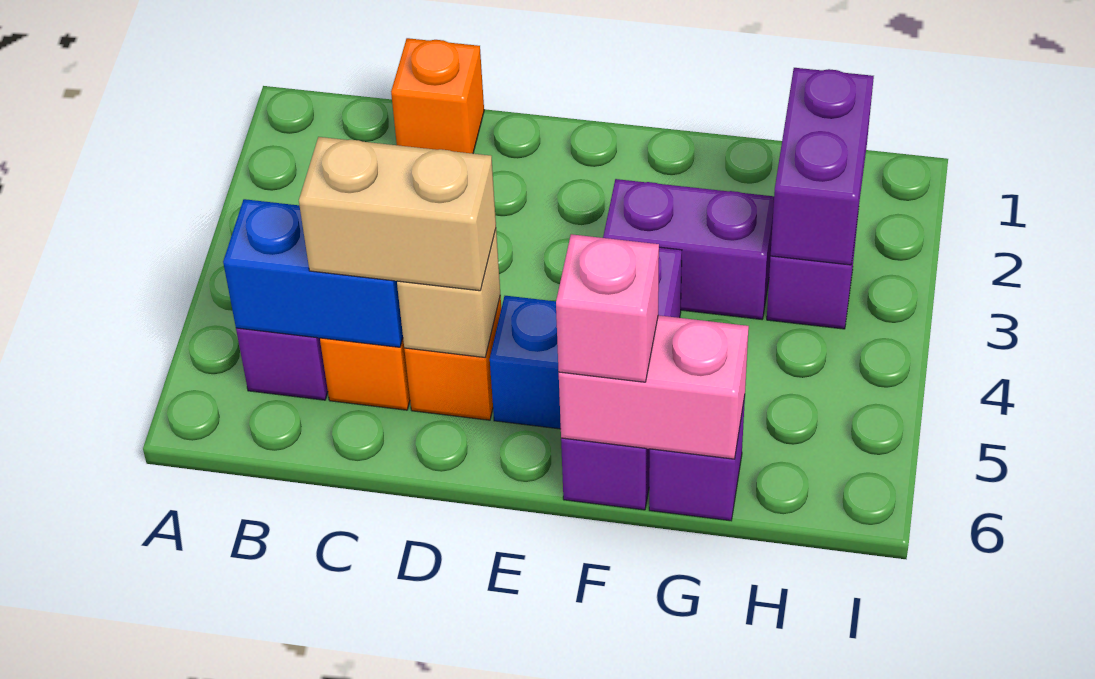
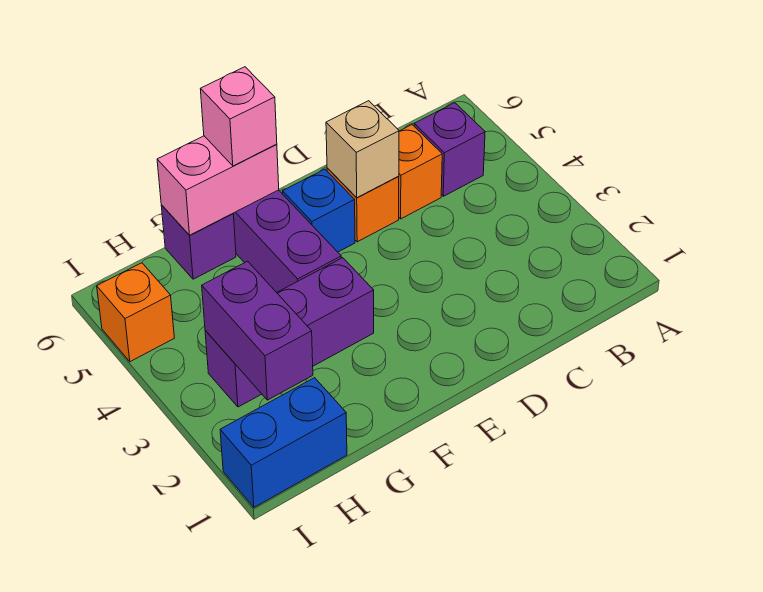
blue 1x2 brick [223,199,403,347] -> blue 1x2 brick moved to [220,378,347,507]
orange 1x1 brick [391,38,484,154] -> orange 1x1 brick moved to [97,263,174,362]
tan 1x2 brick [299,137,496,291] -> none

